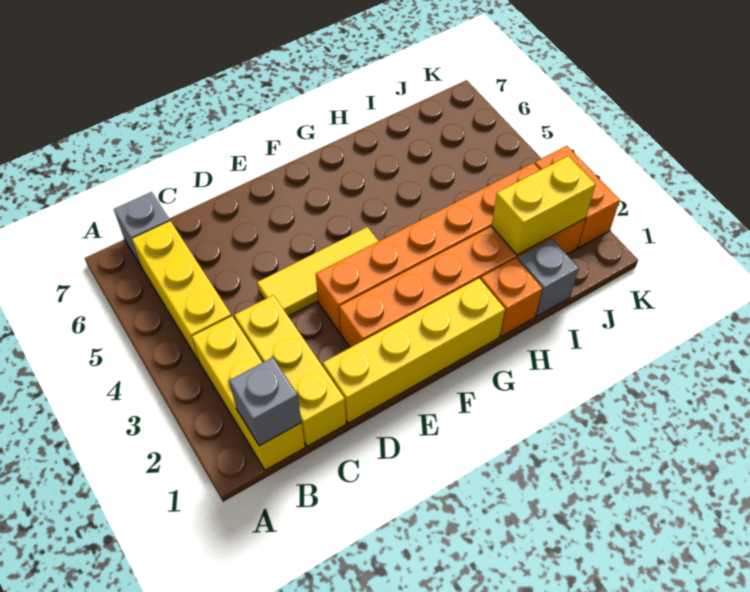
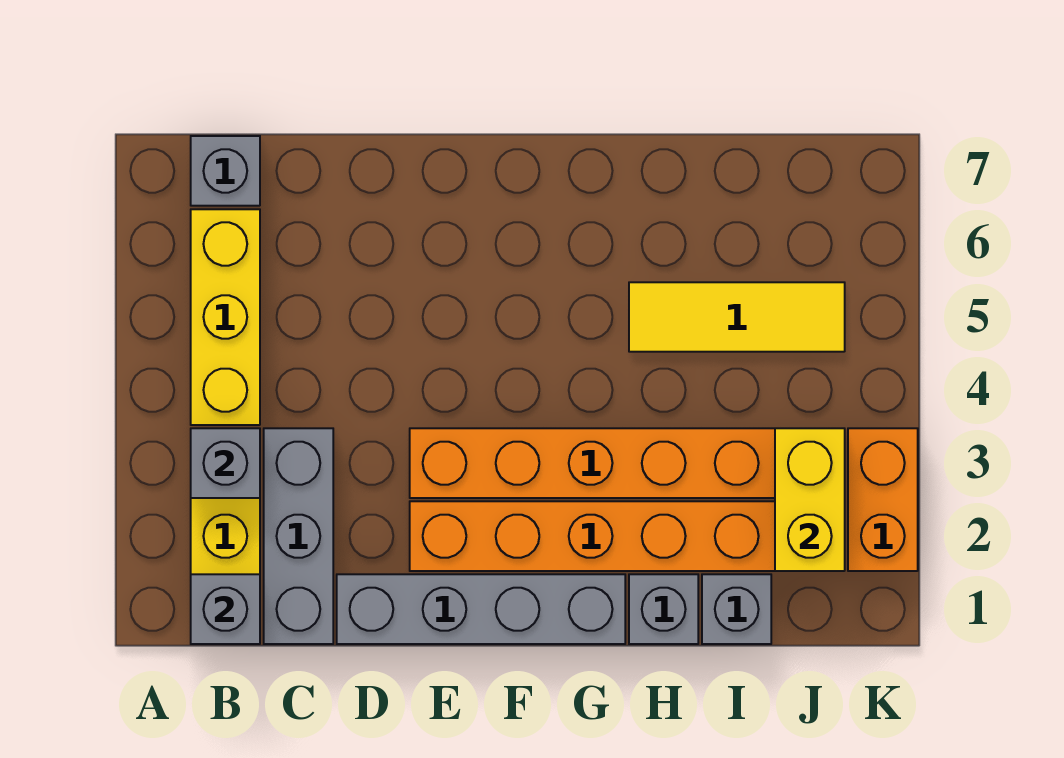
none -> grey 1x1 brick [191,428,260,498]
yellow 1x3 brick [234,295,346,446] -> grey 1x3 brick [264,428,333,644]
yellow 1x4 brick [323,278,505,423] -> grey 1x4 brick [337,574,625,644]
yellow 1x3 tile [257,227,378,316] -> yellow 1x3 tile moved to [629,282,845,352]
orange 1x1 brick [481,258,542,337] -> grey 1x1 brick [629,574,698,644]
yellow 1x2 brick [491,156,596,255] -> yellow 1x2 brick turned to [775,428,845,571]

